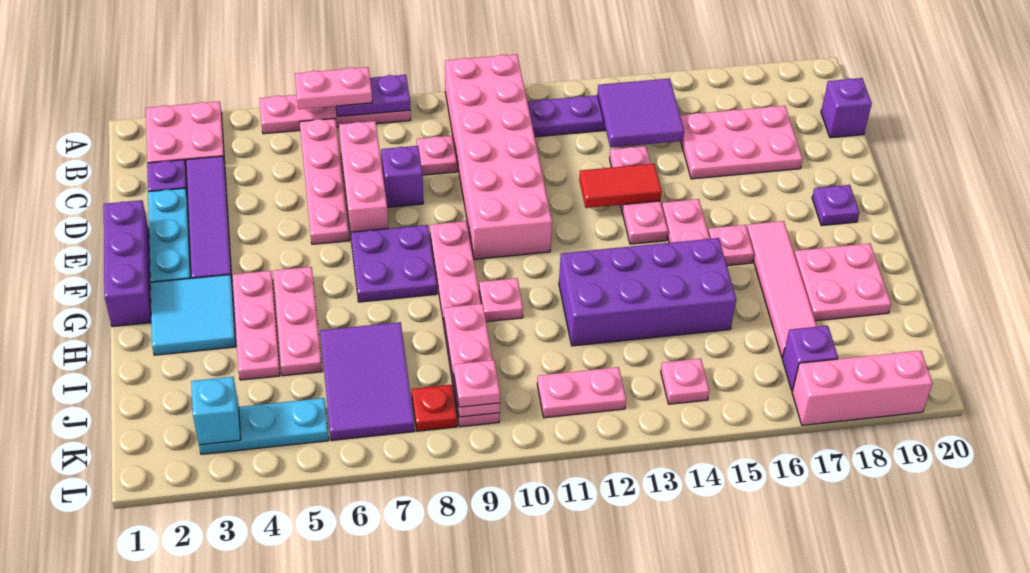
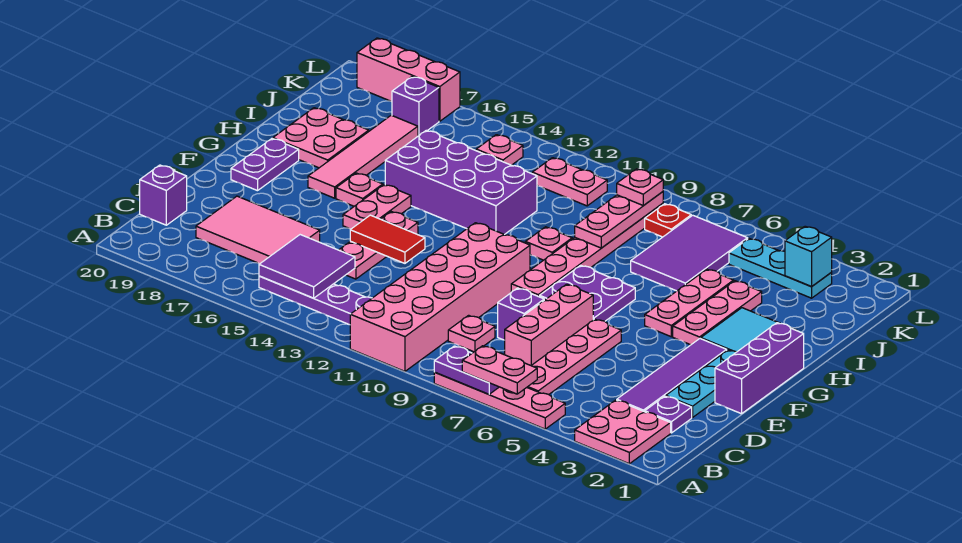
pink 2x3 plate [680,106,803,179] -> pink 2x3 tile [196,196,320,263]
purple 1x1 plate [812,185,859,226] -> purple 1x2 plate [231,139,299,191]

